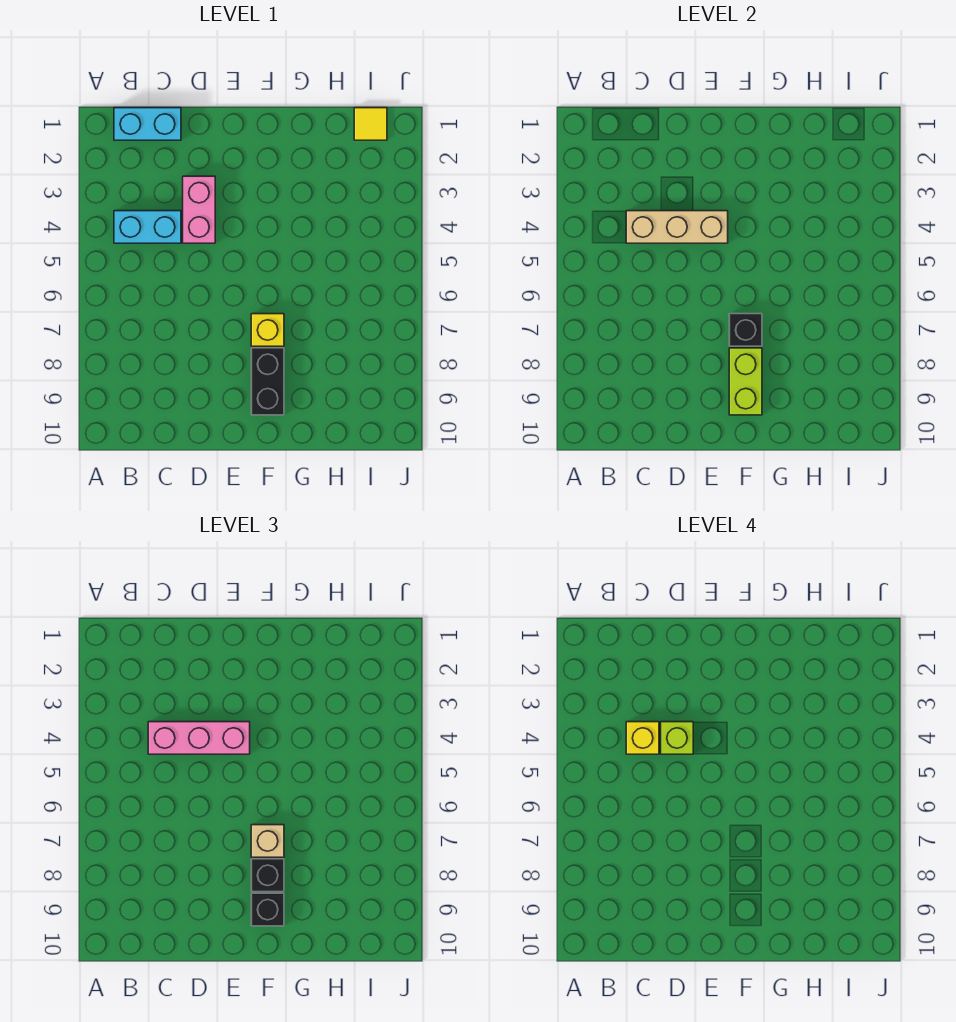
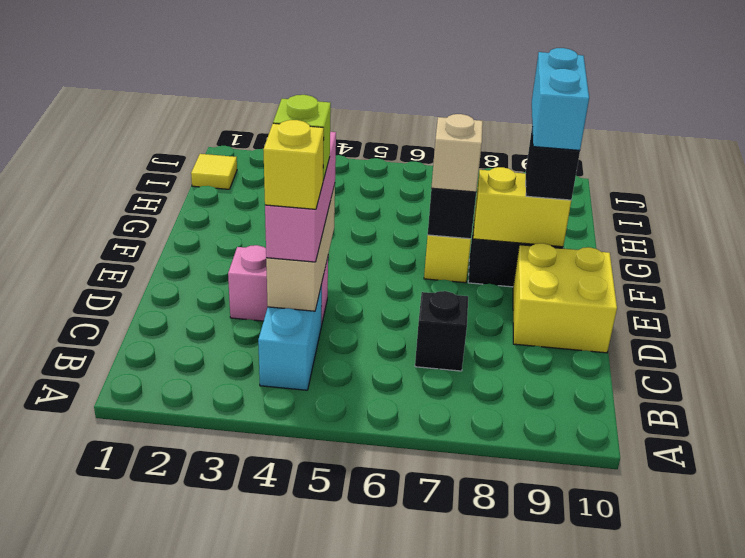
cyan 1x2 brick [114,108,181,140] -> cyan 1x2 brick moved to [532,48,589,150]
none -> yellow 2x2 brick [513,243,617,353]
lime 1x2 brick [729,348,762,415] -> yellow 1x2 brick [473,167,571,247]
black 1x1 brick [251,859,284,892] -> black 1x1 brick moved to [415,291,468,371]

